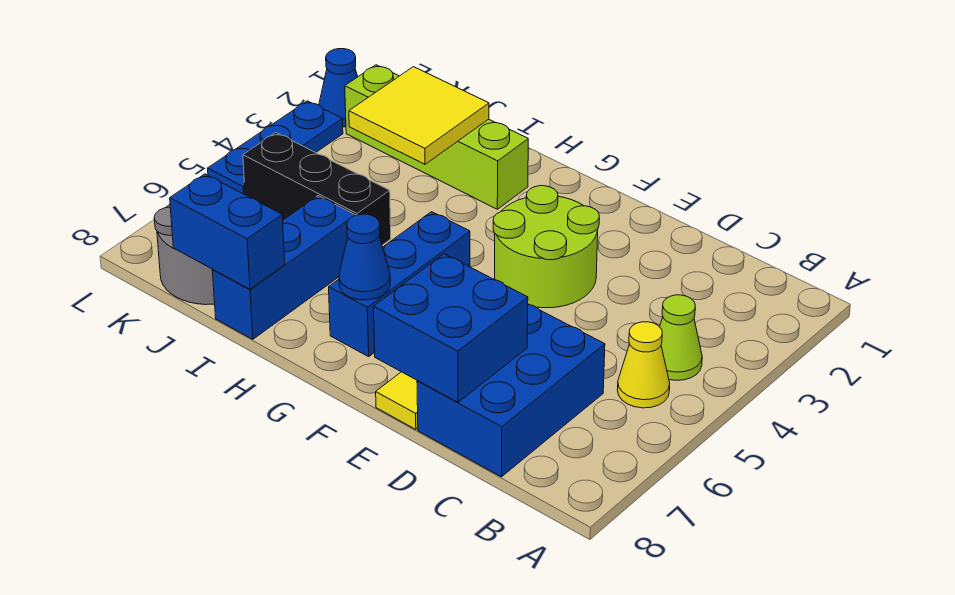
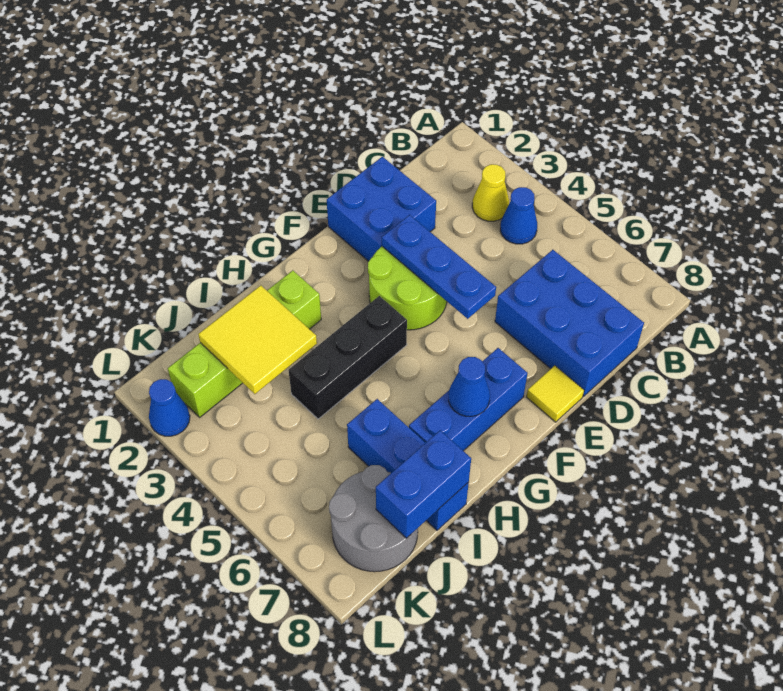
lime 1x1 cone [660,295,702,380] -> blue 1x1 cone [500,187,537,244]
yellow 1x1 cone [617,322,670,408] -> yellow 1x1 cone moved to [472,164,509,221]
blue 2x2 brick [374,254,528,402] -> blue 2x2 brick moved to [327,157,436,261]
blue 1x3 brick [329,212,470,357] -> blue 1x3 brick turned to [409,348,528,451]
black 1x3 brick [243,133,391,245] -> black 1x3 brick moved to [288,296,407,419]
blue 1x3 plate [208,101,343,195] -> blue 1x3 plate moved to [382,215,496,319]

